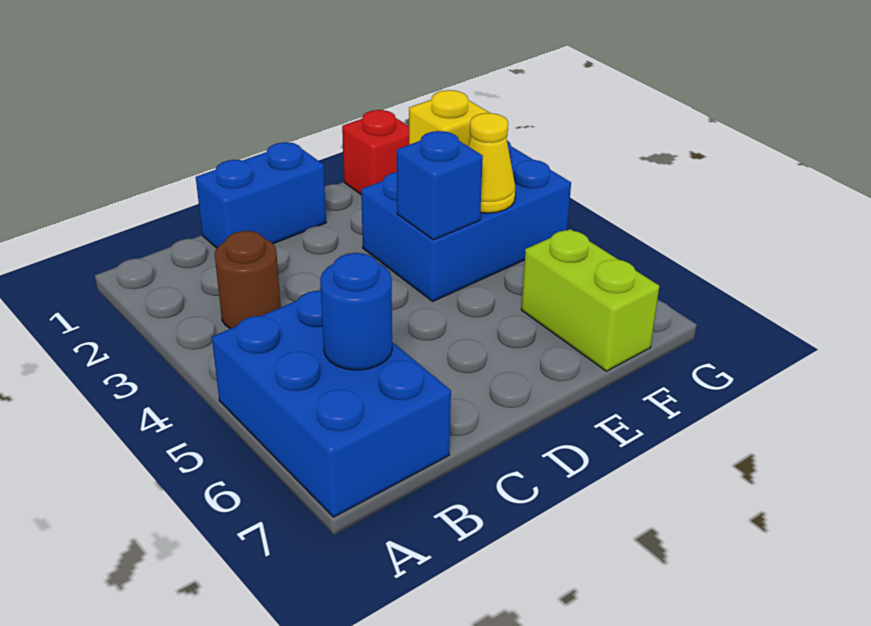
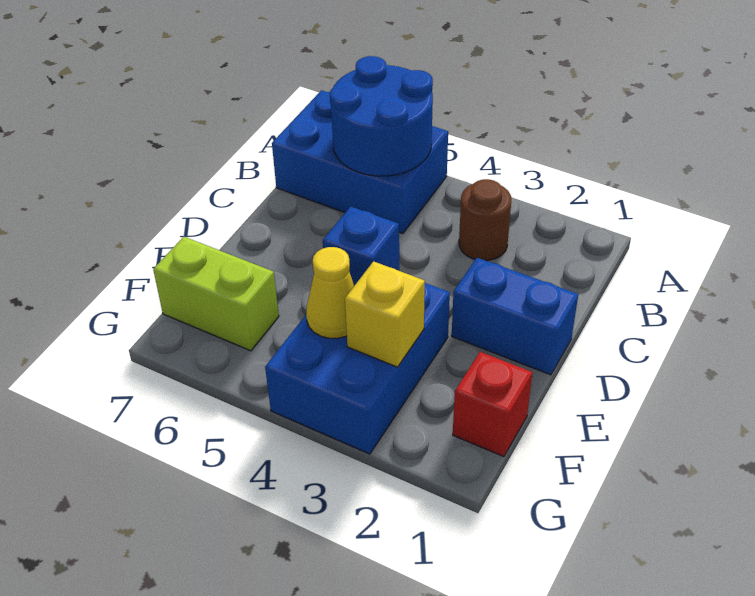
blue 1x1 round brick [320,253,392,370] -> blue 2x2 round brick [330,56,433,176]
blue 1x2 brick [196,142,326,248] -> blue 1x2 brick turned to [452,258,578,375]

